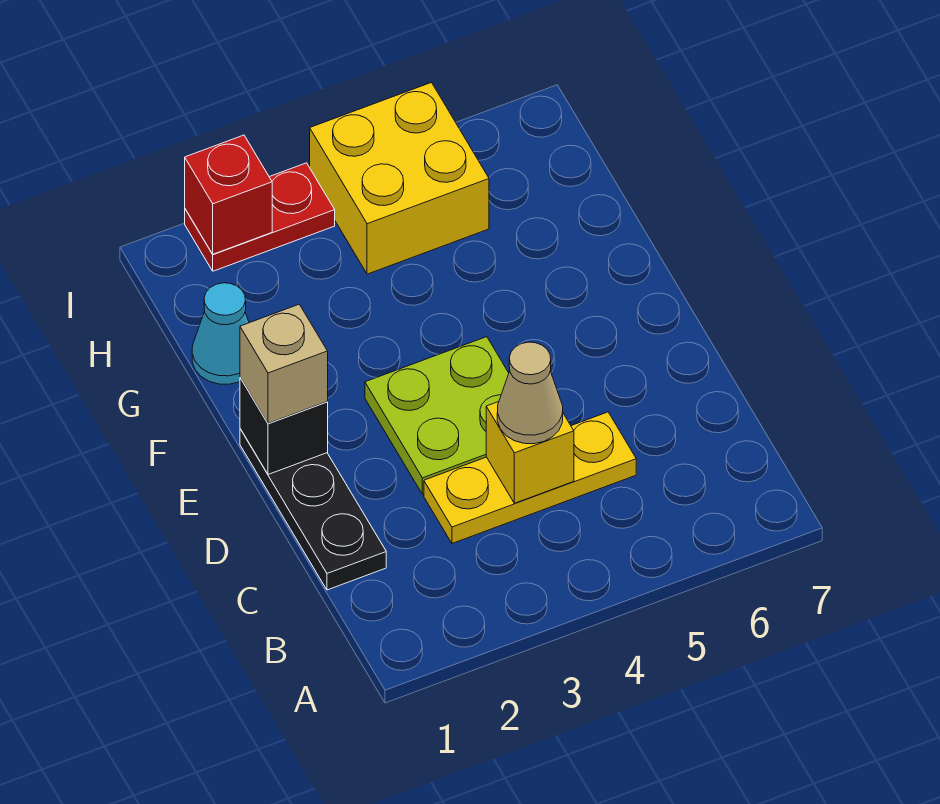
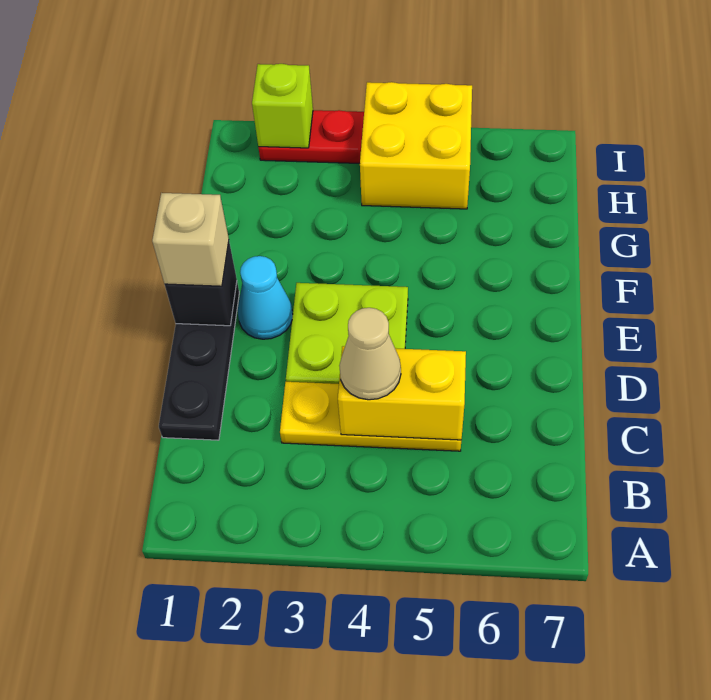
yellow 1x1 brick [486,402,574,503] -> yellow 1x2 brick [338,346,466,440]
cyan 1x1 cone [192,283,249,384] -> cyan 1x1 cone moved to [238,256,293,339]
red 1x1 brick [185,135,272,254] -> lime 1x1 brick [252,64,313,148]

